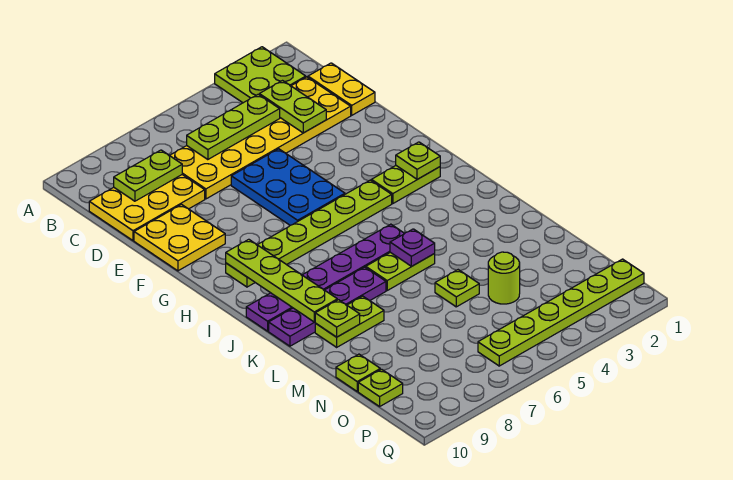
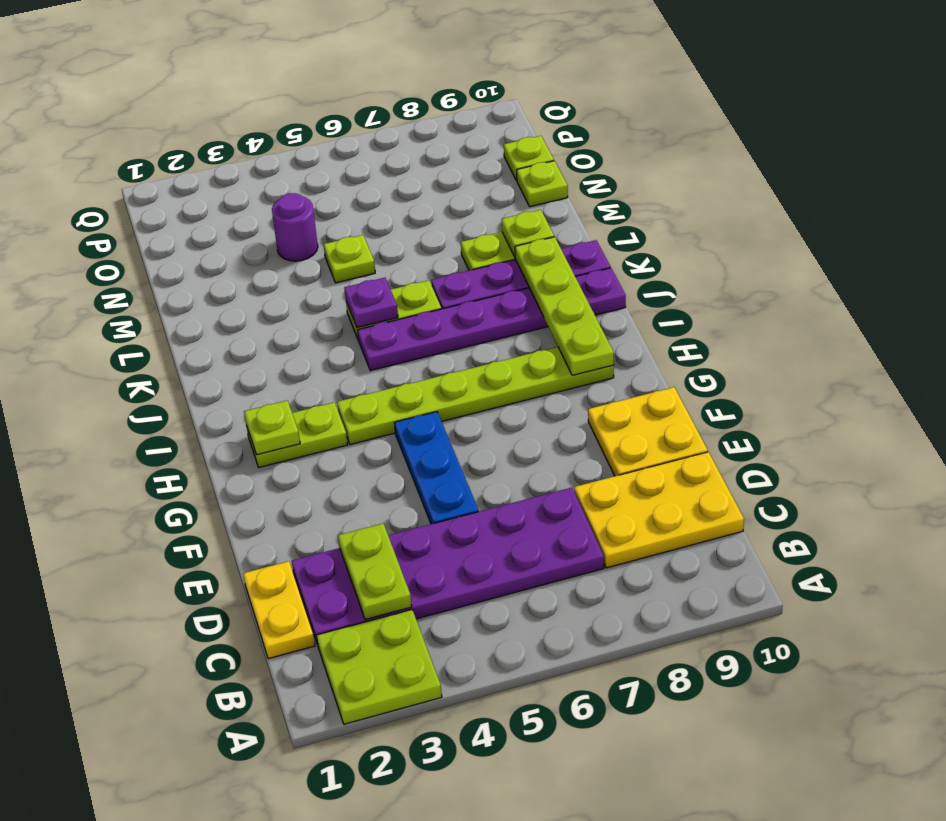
yellow 2x6 plate [170,77,351,199] -> purple 2x6 plate [292,488,604,645]
lime 1x3 plate [187,94,280,160] -> none
lime 1x2 plate [114,150,182,201] -> none
blue 2x3 plate [231,149,345,225] -> blue 1x3 plate [394,412,479,524]
lime 1x1 round brick [488,252,520,304] -> purple 1x1 round brick [272,193,318,261]
lime 1x6 plate [478,259,644,366] -> none

